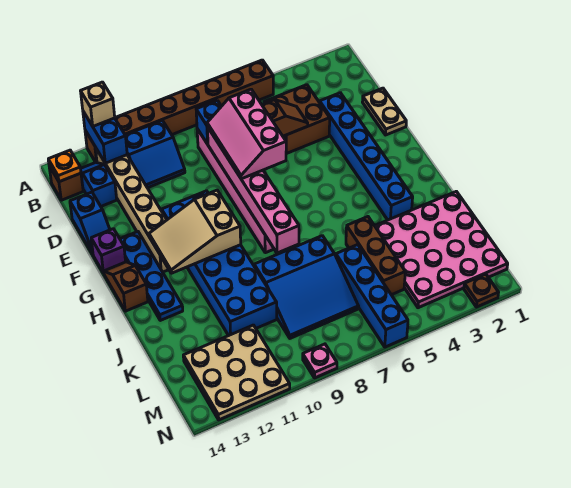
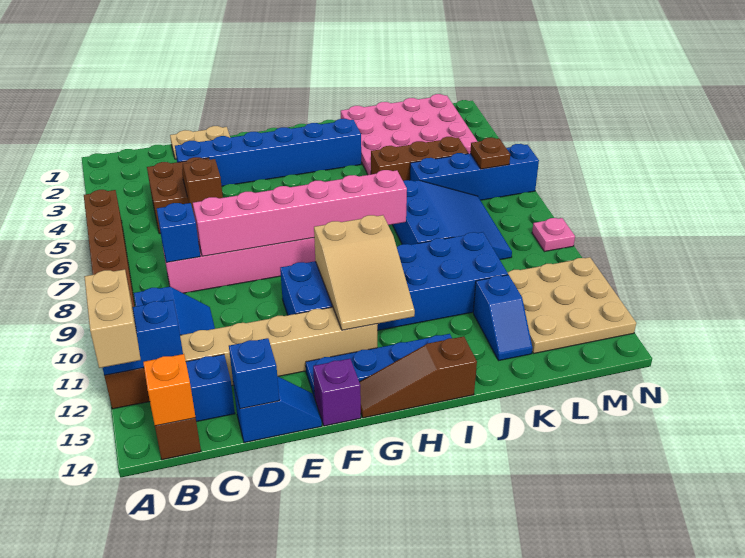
tan 1x1 brick [81,82,115,126] -> tan 1x2 brick [84,269,141,368]
orange 1x1 plate [48,150,81,182] -> orange 1x1 brick [143,354,196,426]
pink 2x3 slope [207,89,286,179] -> none
none -> blue 1x1 brick [229,338,279,409]
brown 1x2 slope [104,262,148,311] -> brown 1x3 slope [359,336,477,418]
none -> blue 1x2 slope [473,275,533,361]
brown 1x1 plate [464,274,499,307] -> brown 1x1 plate moved to [470,138,510,169]

